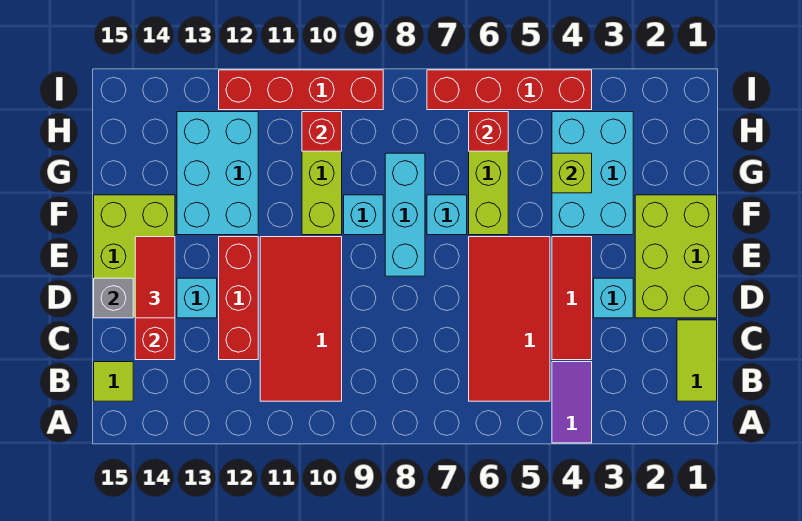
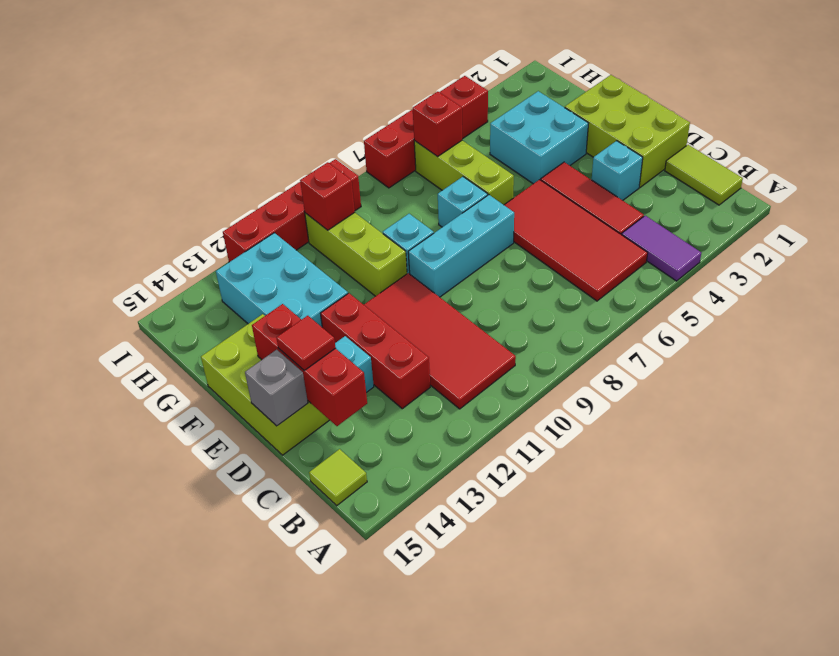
red 1x2 tile [135,237,175,318] -> red 1x1 tile [276,316,336,370]
cyan 1x3 brick [385,153,425,276] -> cyan 1x3 brick turned to [408,195,514,297]
cyan 2x3 brick [552,112,633,235] -> cyan 2x2 brick [490,91,589,184]
lime 1x1 brick [552,153,592,193] -> none

